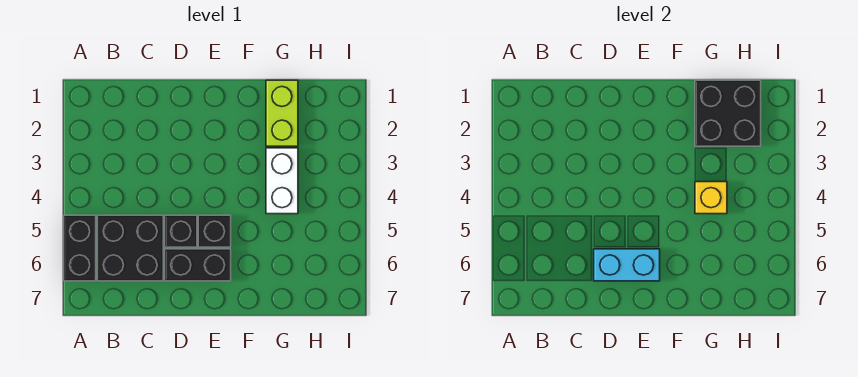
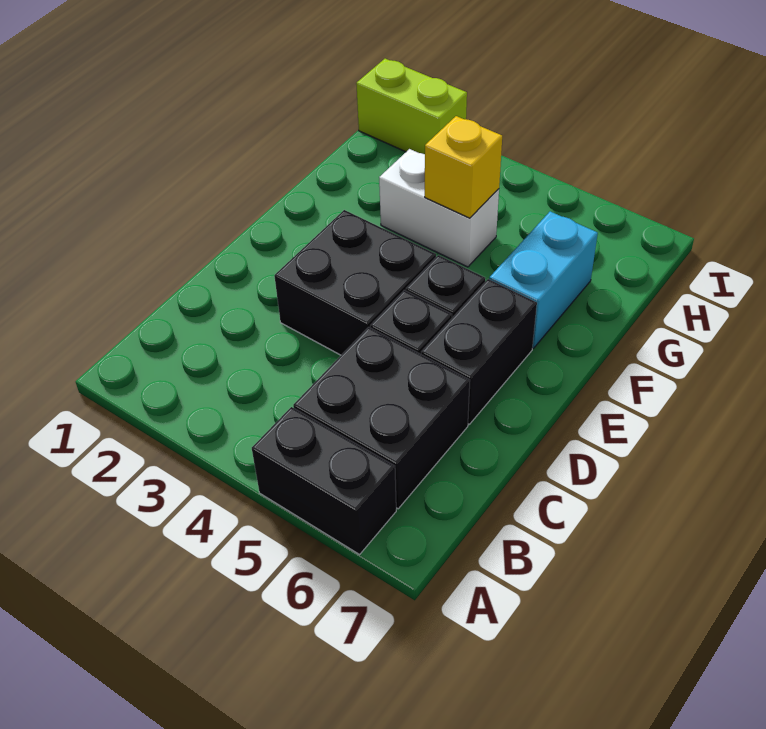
cyan 1x2 brick [594,249,660,281] -> cyan 1x2 brick moved to [489,211,598,348]
lime 1x2 brick [266,80,298,146] -> lime 1x2 brick moved to [356,59,467,154]
black 2x2 brick [695,80,761,146] -> black 2x2 brick moved to [274,210,436,355]

